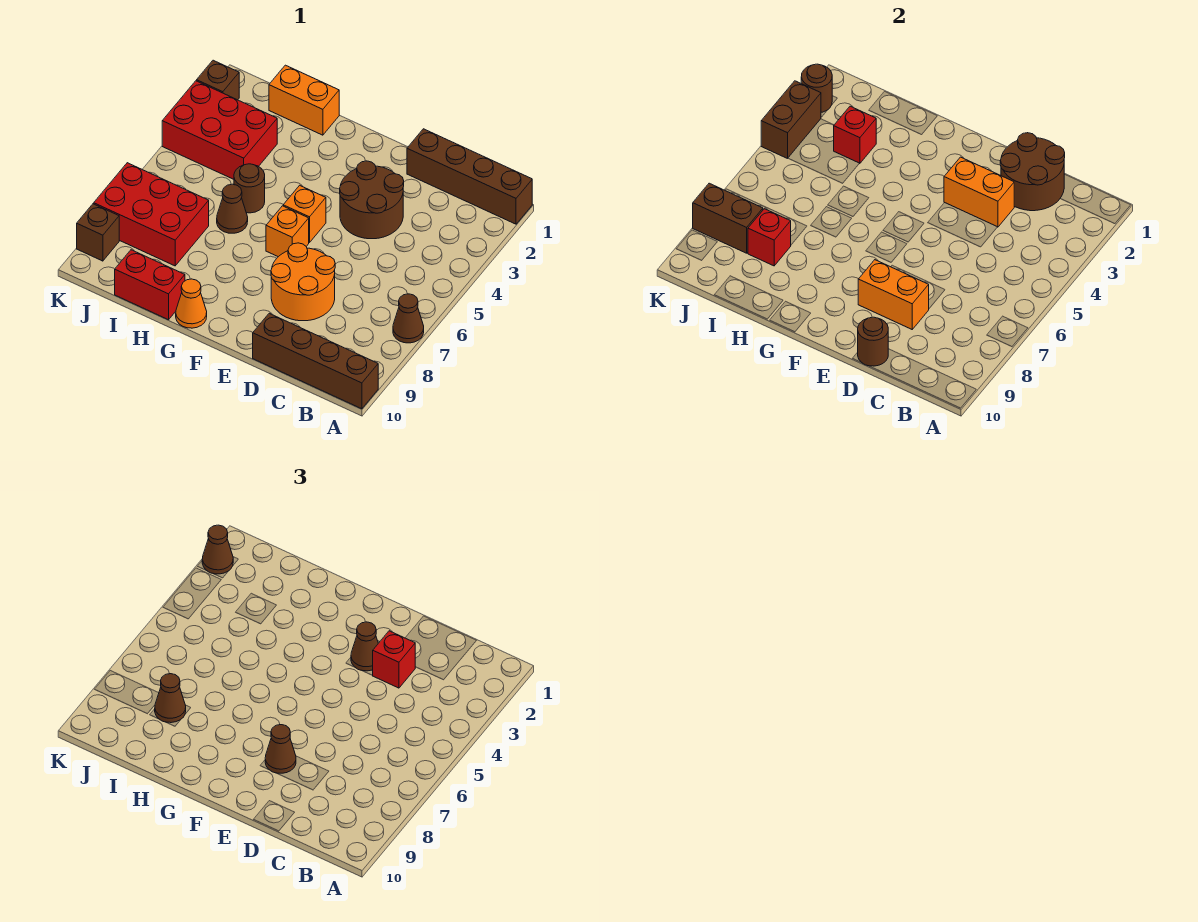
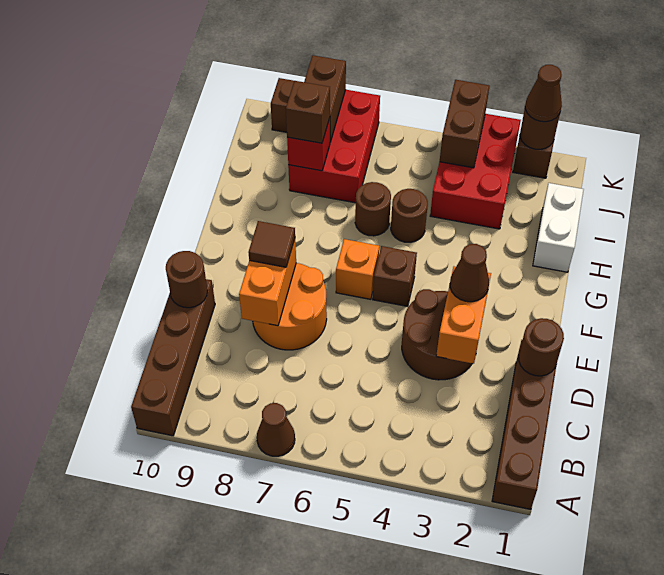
brown 2x2 round brick [1000,133,1065,211] -> brown 1x1 round brick [519,318,564,376]
red 1x1 brick [372,631,415,688] -> none
brown 1x1 cone [265,725,296,774] -> brown 1x1 tile [248,221,295,267]
orange 1x1 brick [283,185,326,243] -> brown 1x1 brick [373,246,417,306]
orange 1x1 cone [176,279,207,328] -> none
orange 1x2 brick [269,65,339,135] -> white 1x2 brick [533,183,584,272]
brown 1x1 cone [217,184,248,233] -> brown 1x1 round brick [355,182,391,236]
red 1x2 brick [115,250,185,320] -> none
red 1x1 brick [834,106,876,163] -> none
brown 1x1 cone [155,674,186,723] -> brown 1x1 brick [286,81,330,143]
brown 1x2 brick [761,81,821,158] -> brown 1x2 brick turned to [440,80,489,168]

